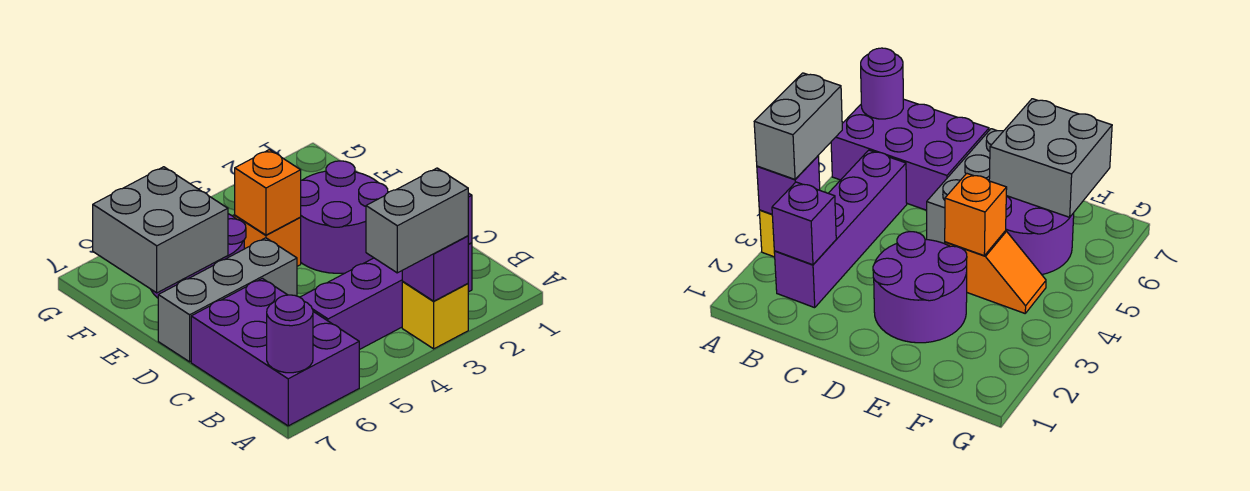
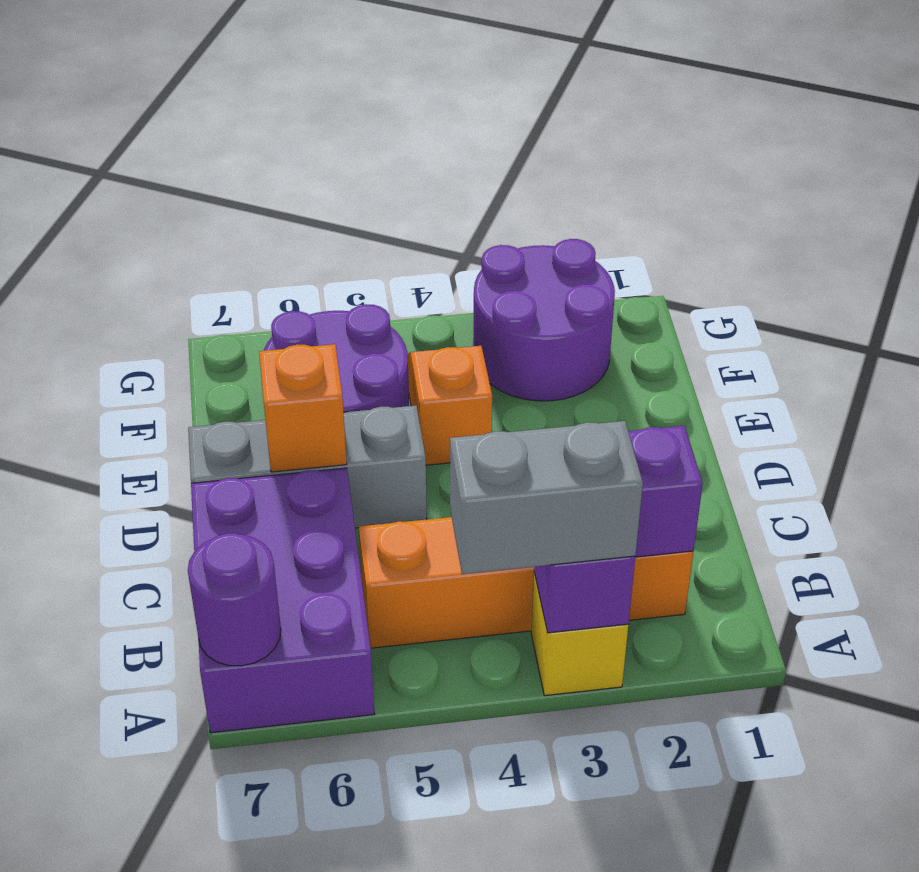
purple 1x4 brick [300,243,472,350] -> orange 1x4 brick [359,517,693,648]
purple 2x2 round brick [300,161,388,273] -> purple 2x2 round brick moved to [473,239,615,401]
orange 1x1 brick [235,150,301,235] -> orange 1x1 brick moved to [259,344,347,472]
grey 2x2 brick [93,167,228,293] -> none

